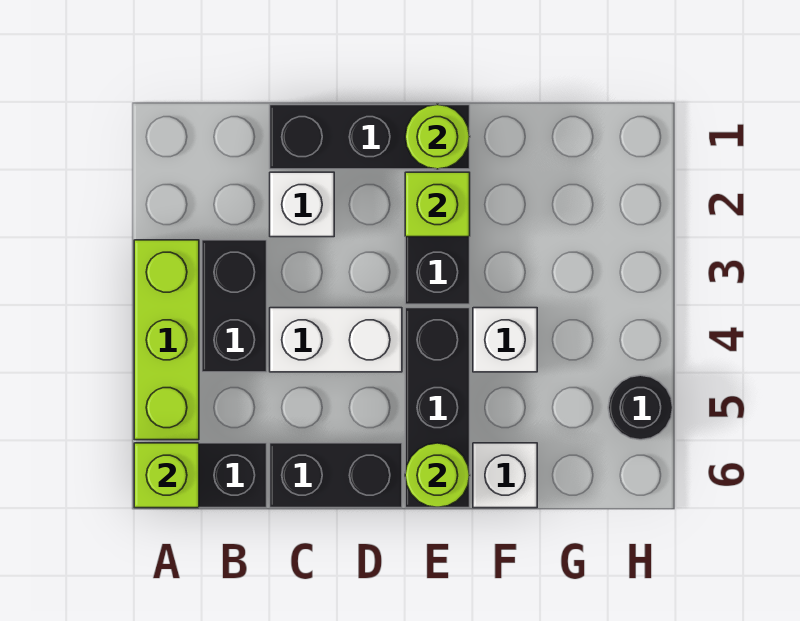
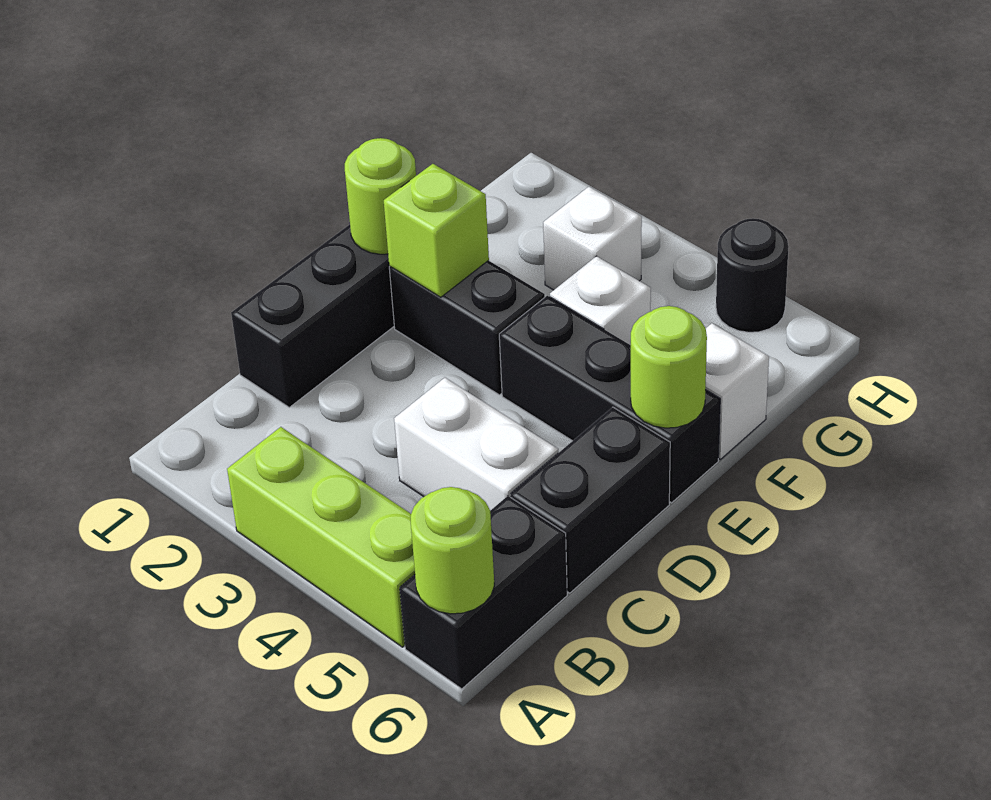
lime 1x1 brick [134,443,199,508] -> lime 1x1 round brick [411,487,494,614]
black 1x2 brick [202,240,267,372] -> none
white 1x1 brick [270,172,334,237] -> white 1x1 brick moved to [543,187,642,290]
white 1x2 brick [270,308,402,372] -> white 1x2 brick turned to [394,378,558,510]

